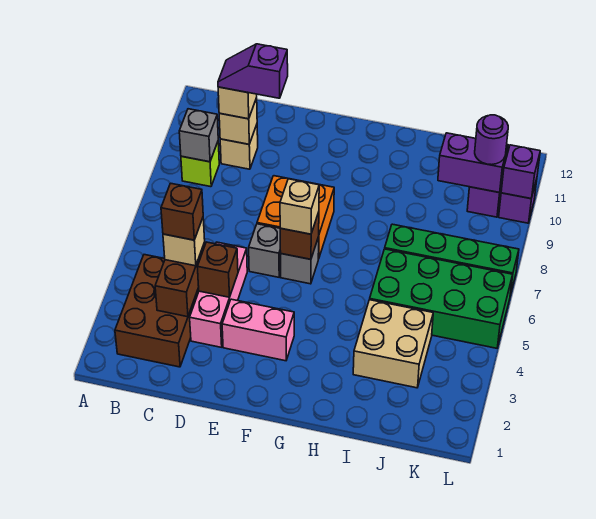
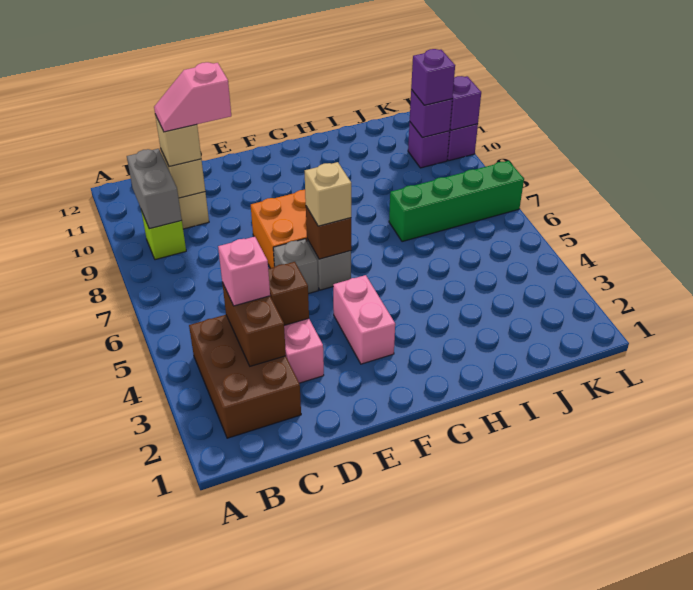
grey 1x1 brick [179,109,218,162] -> grey 1x2 brick [127,149,182,229]
tan 1x1 brick [163,218,205,266] -> pink 1x1 brick [218,237,270,306]
brown 1x1 brick [161,183,203,240] -> none
purple 1x2 slope [218,44,288,98] -> pink 1x2 slope [154,62,231,132]
pink 1x2 brick [222,299,294,361] -> pink 1x2 brick turned to [333,275,395,364]
tan 2x2 brick [353,300,433,388] -> none
green 2x4 brick [370,249,513,348] -> none
purple 1x2 brick [438,133,508,193] -> purple 1x1 brick [410,90,452,138]
purple 1x1 round brick [475,115,508,165] -> purple 1x1 brick [411,49,455,105]

